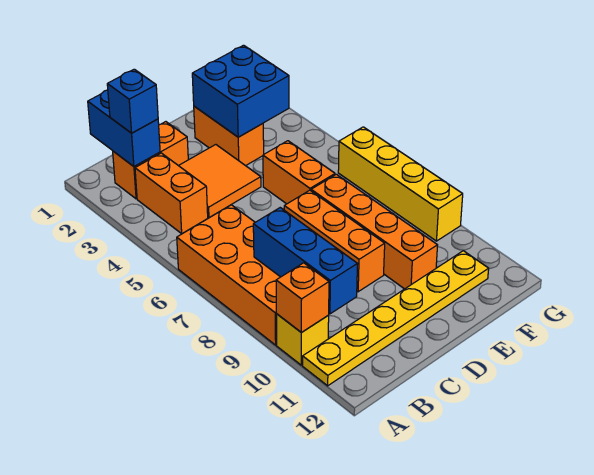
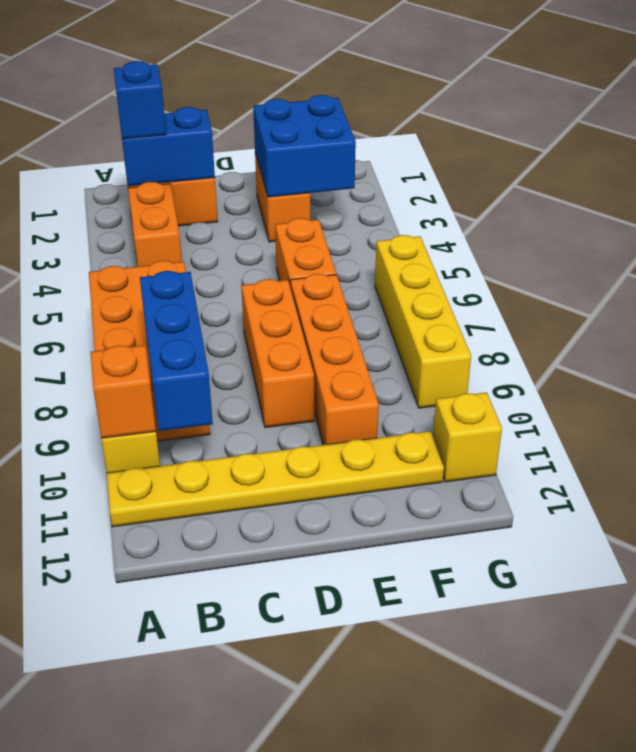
blue 1x2 brick [88,90,160,166] -> blue 1x2 brick turned to [121,107,215,186]
orange 2x2 tile [179,145,261,218] -> none
none -> yellow 1x1 brick [433,392,502,482]

